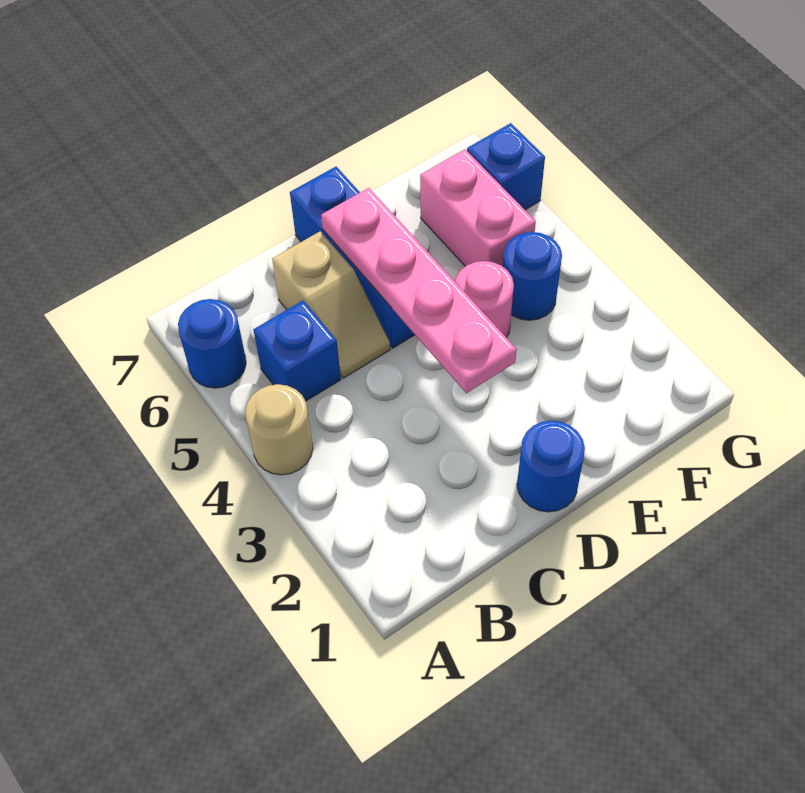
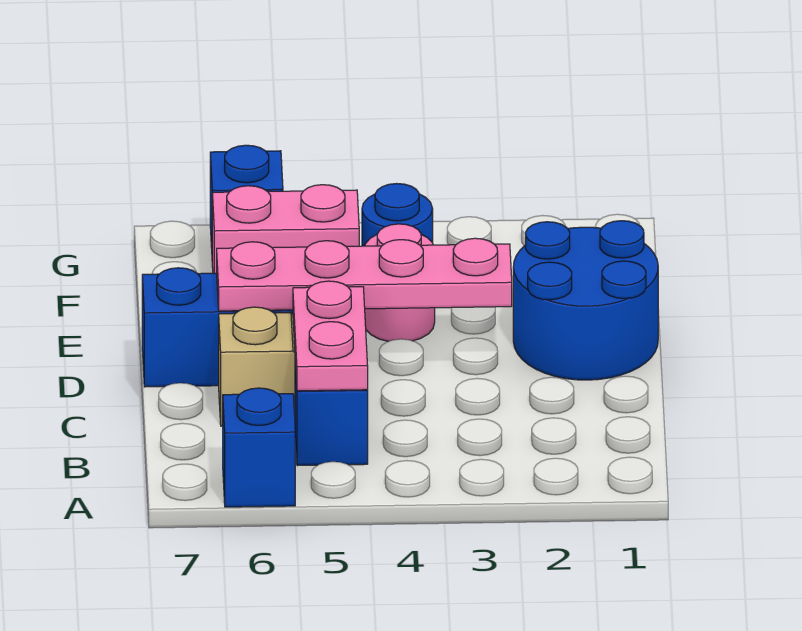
tan 1x1 round brick [245,384,313,475] -> none
blue 1x1 round brick [178,299,246,388] -> blue 1x1 brick [223,388,295,507]
none -> pink 1x2 plate [293,281,368,391]
blue 1x1 round brick [517,421,585,512] -> blue 2x2 round brick [513,221,658,380]

